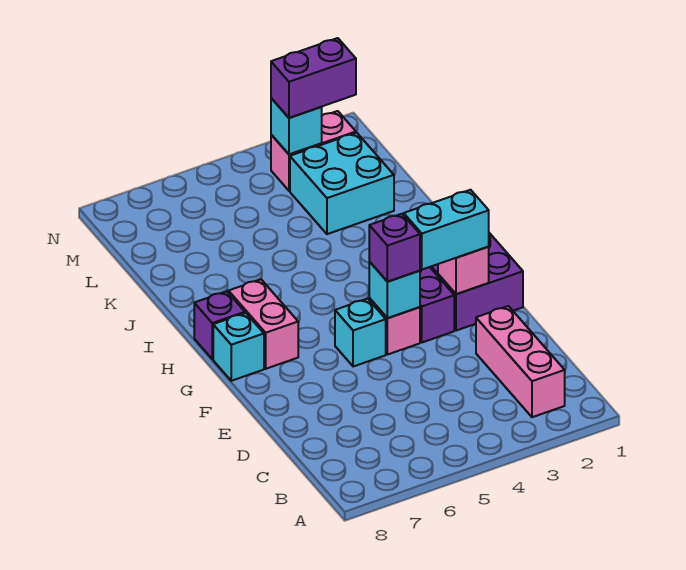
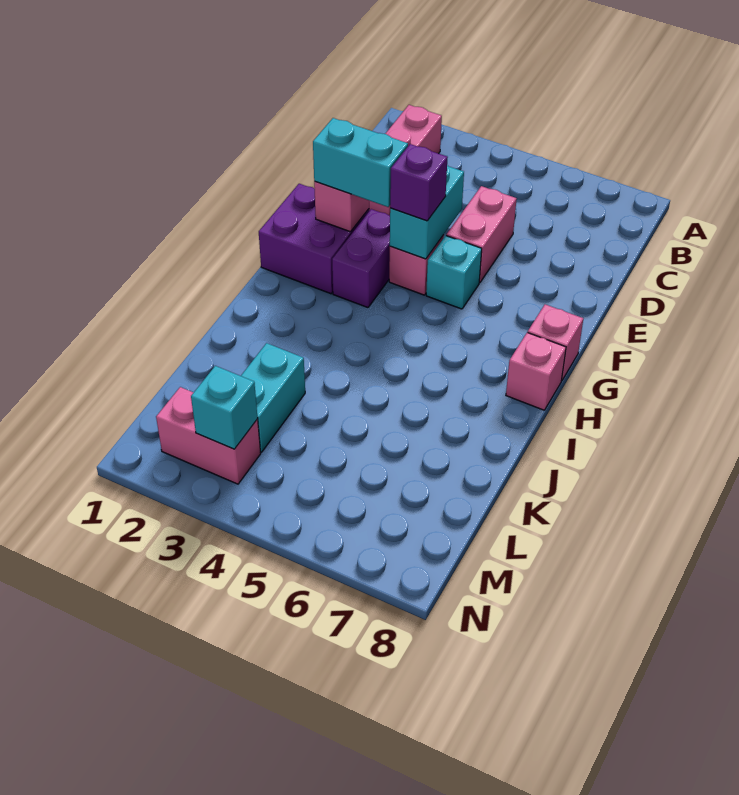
cyan 1x1 brick [369,262,420,318] -> cyan 1x2 brick [390,165,464,259]
pink 1x2 brick [229,279,298,369] -> pink 1x2 brick moved to [446,186,517,283]
cyan 1x1 brick [213,313,264,381] -> pink 1x1 brick [528,304,583,381]
purple 1x1 brick [194,291,245,359] -> pink 1x1 brick [506,332,566,410]
cyan 2x2 brick [290,133,394,234] -> cyan 1x2 brick [241,343,305,452]
purple 1x2 brick [271,38,356,118] -> none

